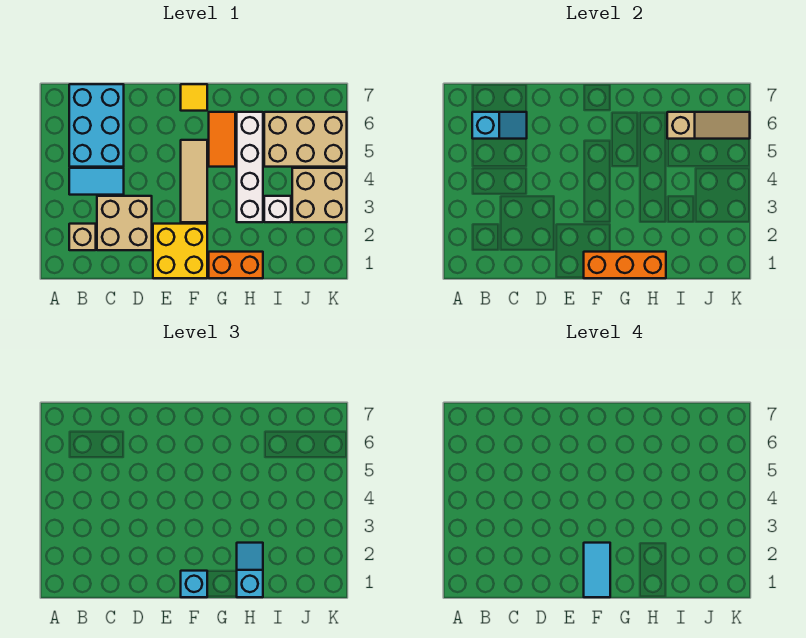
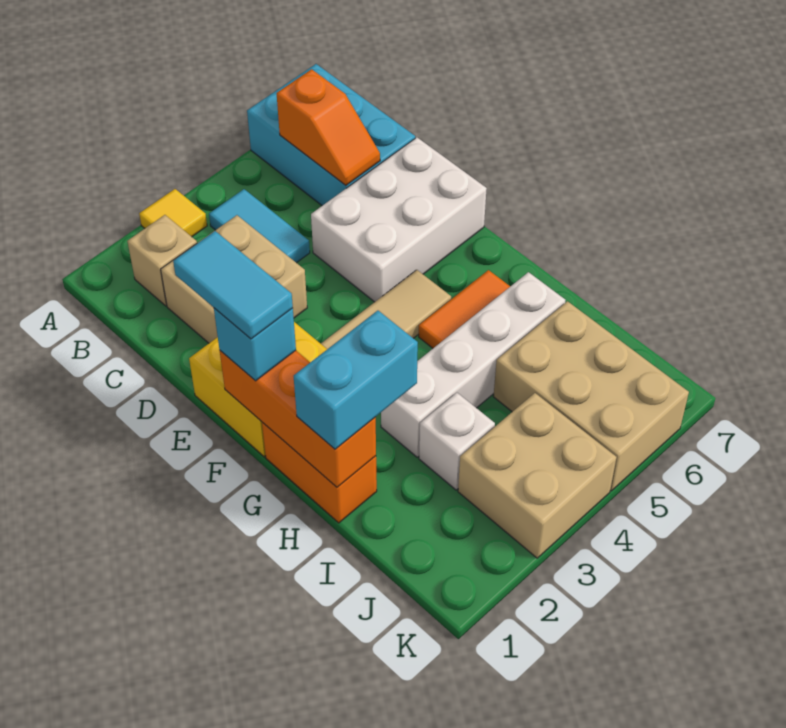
cyan 2x3 brick [69,84,124,167] -> cyan 2x3 brick turned to [247,64,415,206]
cyan 1x2 slope [472,112,527,139] -> orange 1x2 slope [277,69,380,185]
none -> white 2x3 brick [311,137,487,302]
cyan 1x2 tile [584,543,610,597] -> cyan 1x2 tile turned to [173,231,293,339]
yellow 1x1 tile [181,84,207,111] -> yellow 1x1 tile moved to [139,189,207,237]
cyan 1x2 slope [237,543,263,597] -> cyan 1x2 brick [294,311,418,449]
tan 1x3 slope [667,112,750,139] -> none

